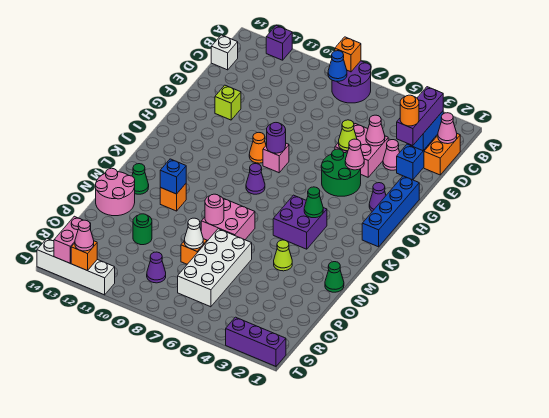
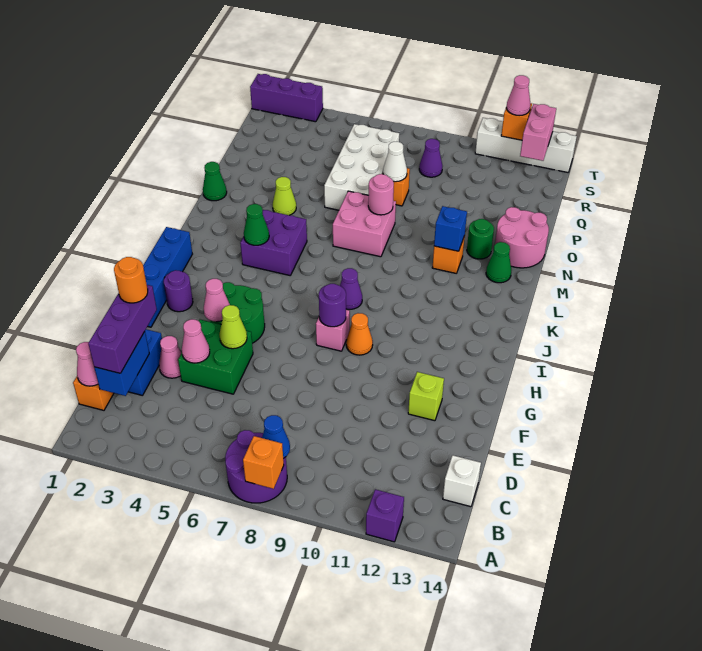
pink 2x2 brick [335,124,388,177] -> green 2x2 brick [178,319,253,394]
purple 1x1 cone [369,183,386,211] -> purple 1x1 round brick [164,270,193,312]
green 1x1 round brick [133,214,152,245] -> green 1x1 round brick moved to [467,219,494,259]

